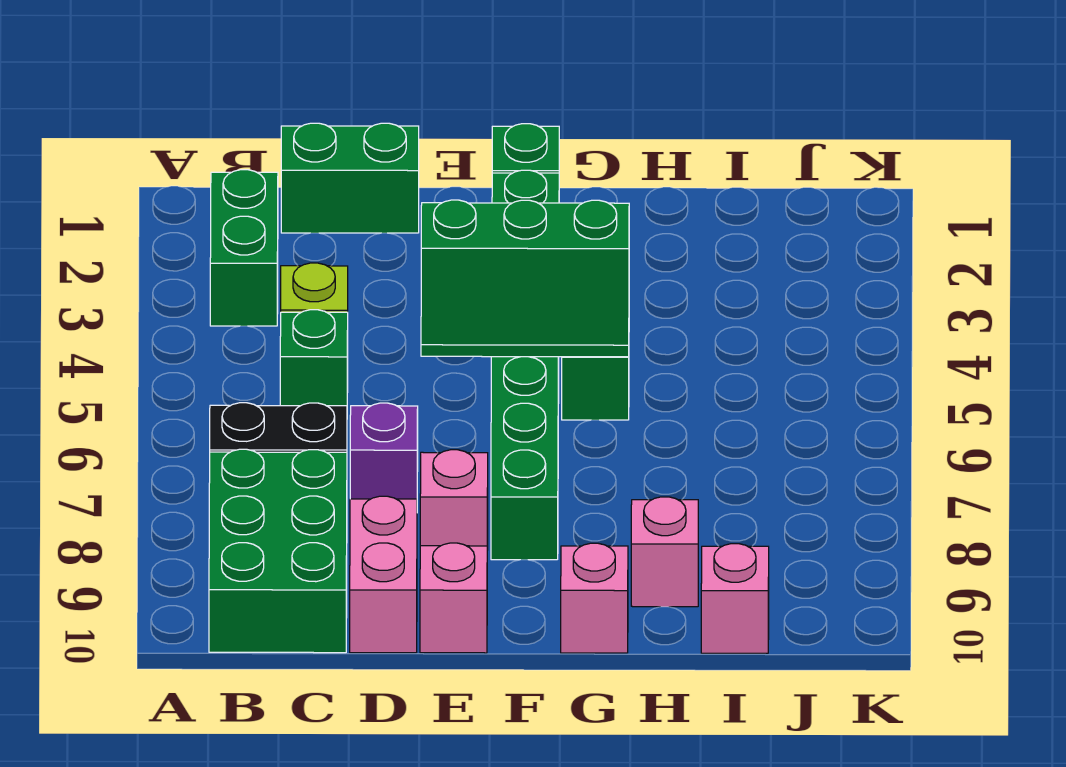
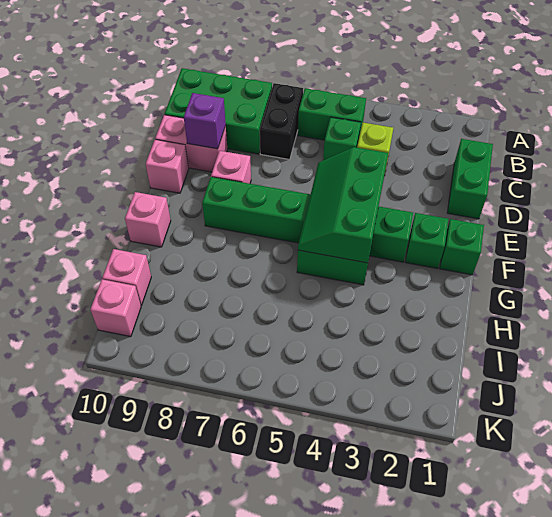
green 1x2 brick [210,170,278,326] -> green 1x2 brick moved to [298,88,366,140]
purple 1x1 brick [350,403,418,499] -> purple 1x1 brick moved to [184,93,226,149]
pink 1x1 brick [631,497,698,607] -> pink 1x1 brick moved to [90,279,141,337]

